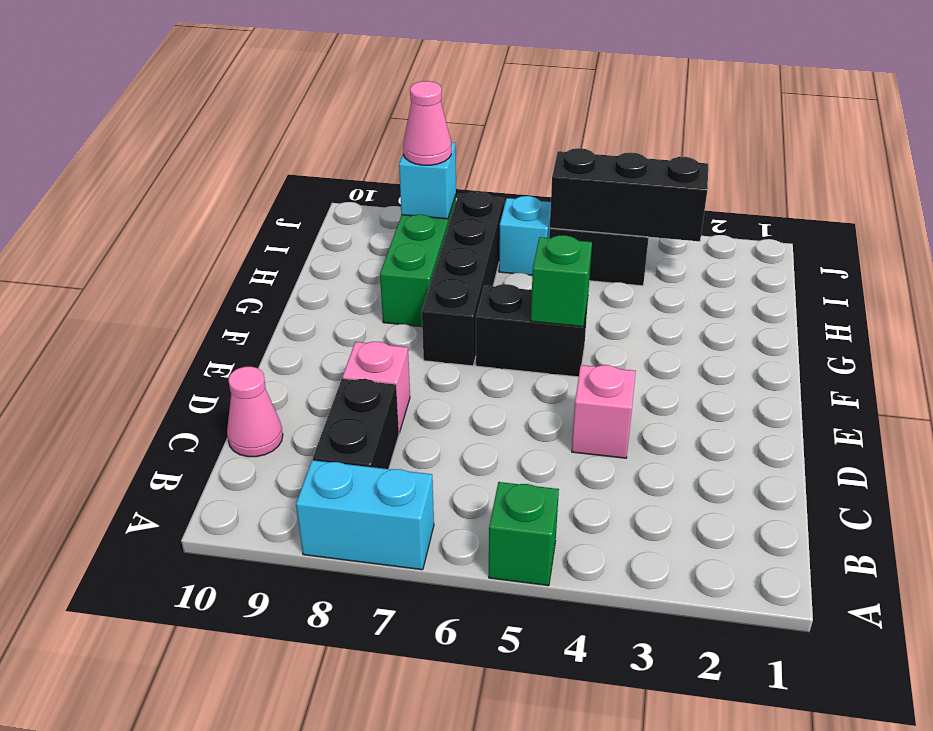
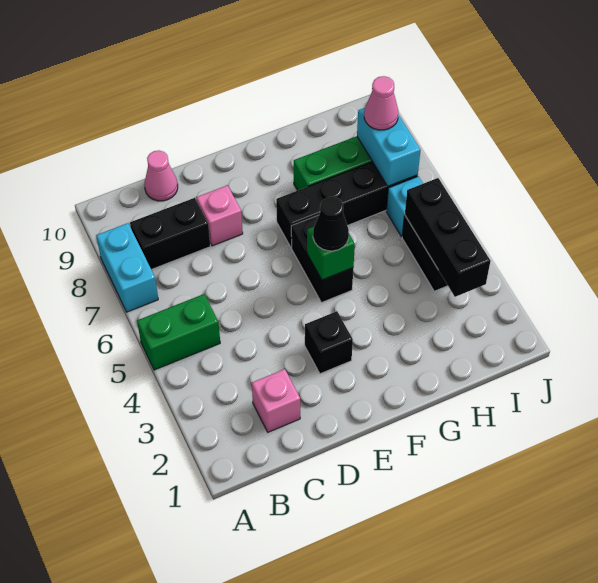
green 1x1 brick [489,482,559,586] -> green 1x2 brick [137,294,220,370]
pink 1x1 brick [572,365,636,458] -> pink 1x1 brick moved to [252,369,300,432]
none -> black 1x1 brick [305,311,353,374]
none -> black 1x1 cone [313,197,349,251]
cyan 1x1 brick [399,142,456,219] -> cyan 1x2 brick [357,108,420,186]

